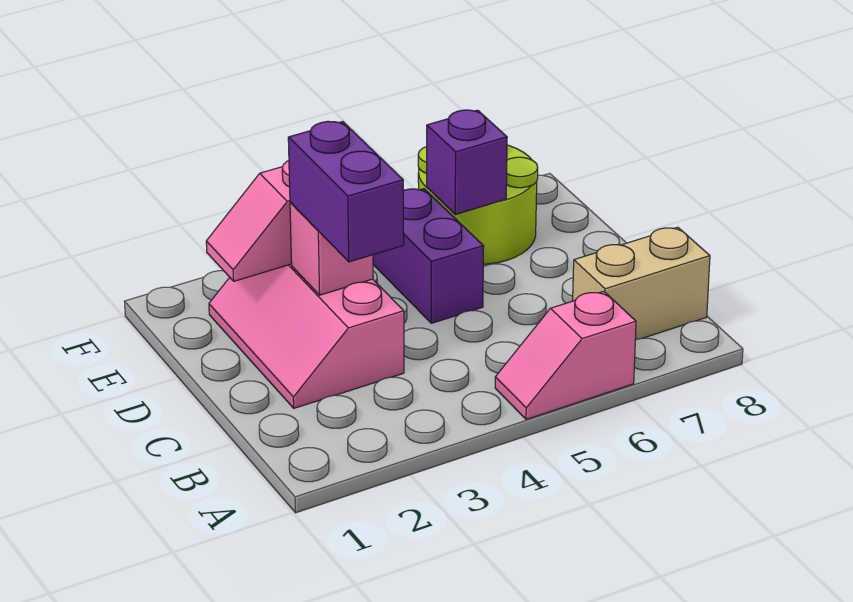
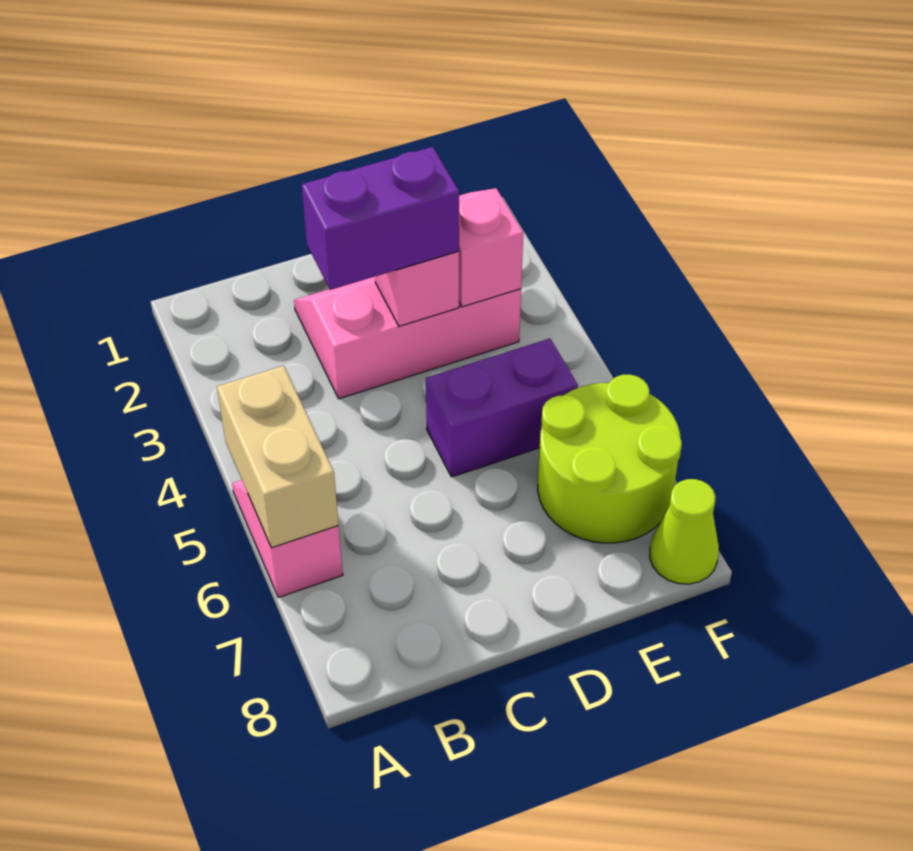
tan 1x2 brick [573,227,710,340] -> tan 1x2 brick moved to [217,366,339,548]
purple 1x1 brick [427,110,507,214] -> none
none -> lime 1x1 cone [650,479,719,584]

